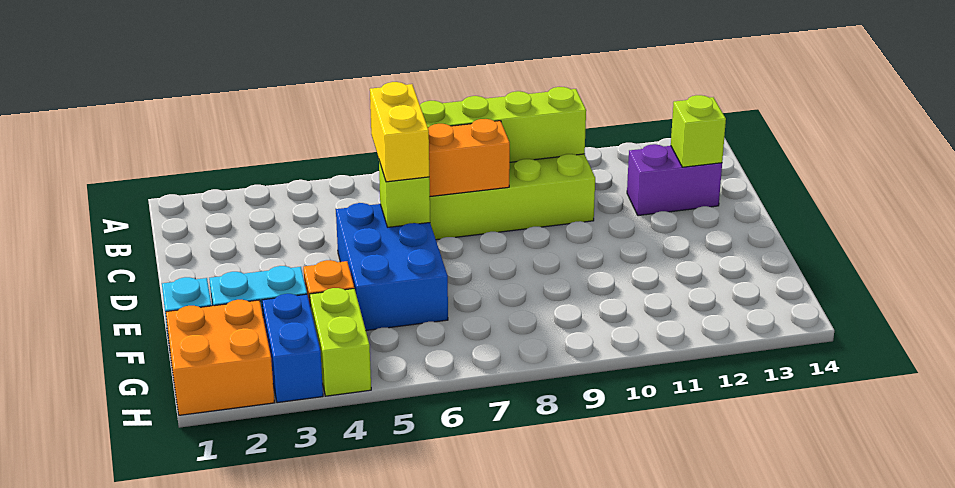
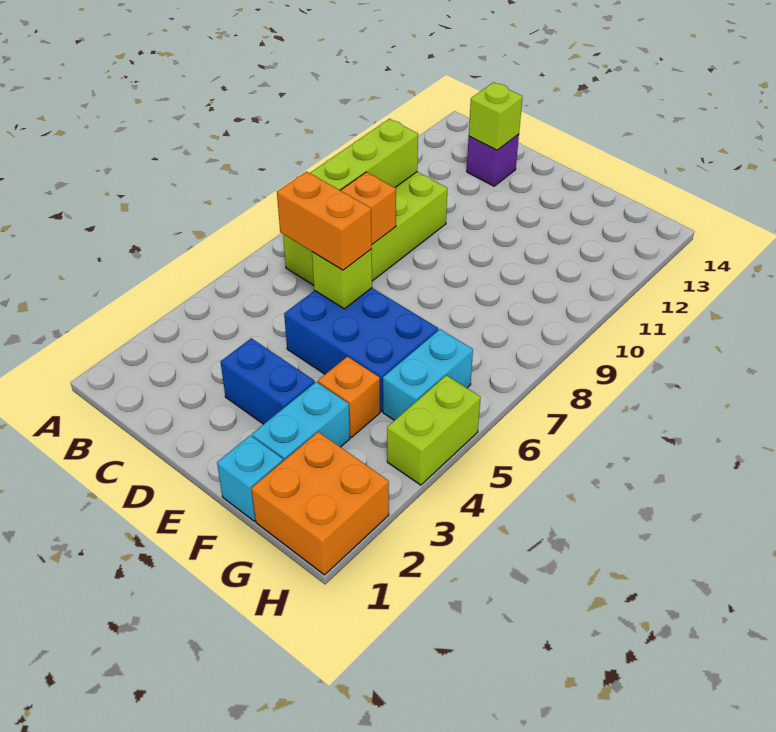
yellow 1x2 brick [370,82,429,182] -> orange 1x2 brick [277,172,372,270]
purple 1x2 brick [627,144,722,216] -> purple 1x1 brick [467,134,519,186]
blue 1x2 brick [262,294,323,403] -> blue 1x2 brick moved to [220,338,315,424]
lime 1x2 brick [310,288,371,396] -> lime 1x2 brick turned to [387,375,481,485]
none -> cyan 1x2 brick [383,329,473,420]

